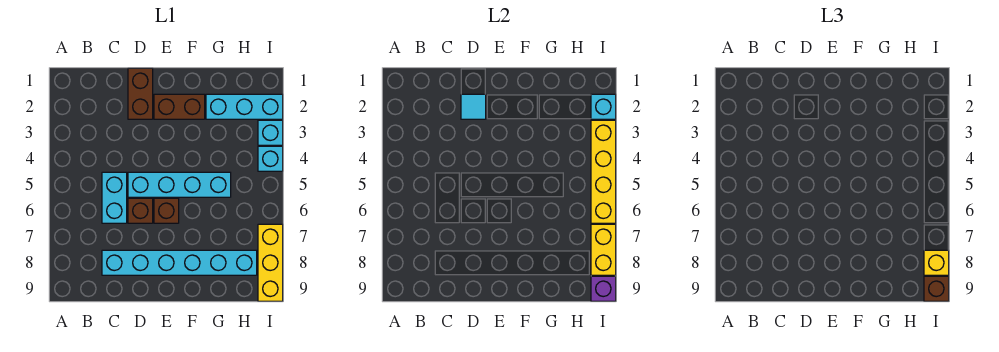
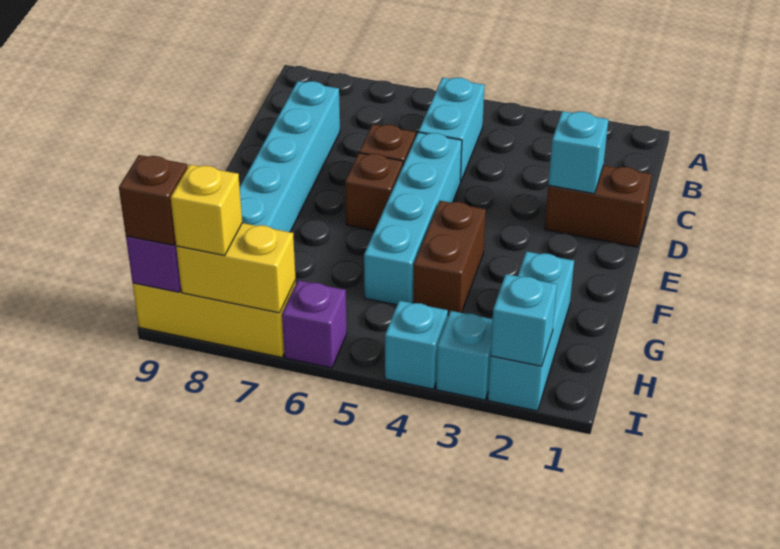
cyan 1x2 brick [102,172,127,223] -> cyan 1x2 brick turned to [419,78,485,182]
cyan 1x1 tile [461,94,486,119] -> cyan 1x1 brick [548,111,609,194]
brown 1x2 brick [154,94,205,119] -> brown 1x2 brick moved to [413,201,486,315]
yellow 1x4 brick [591,120,616,223] -> none
none -> purple 1x1 brick [282,280,347,368]

